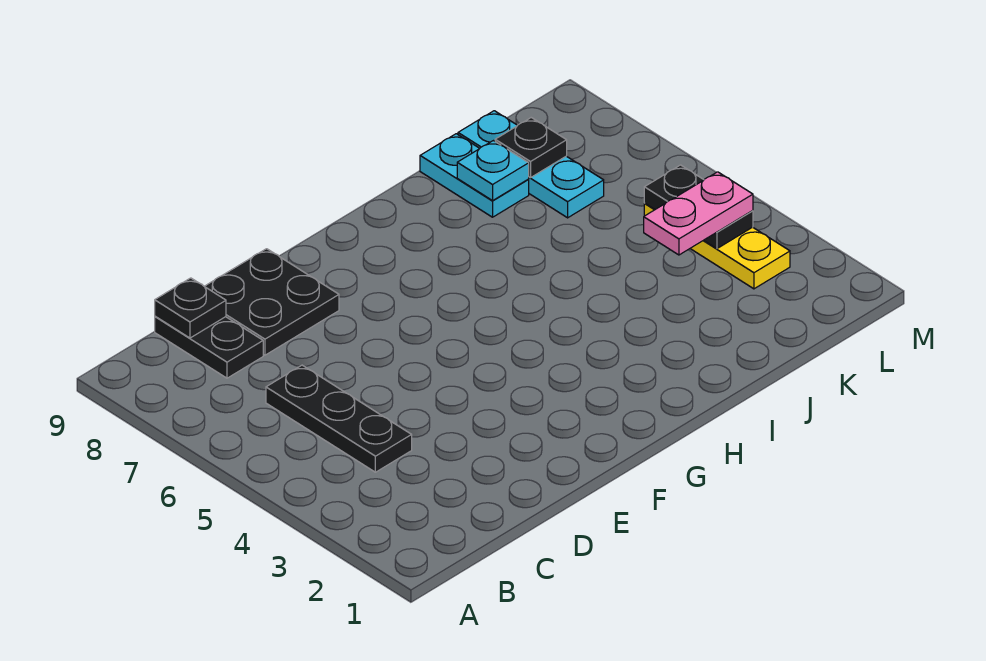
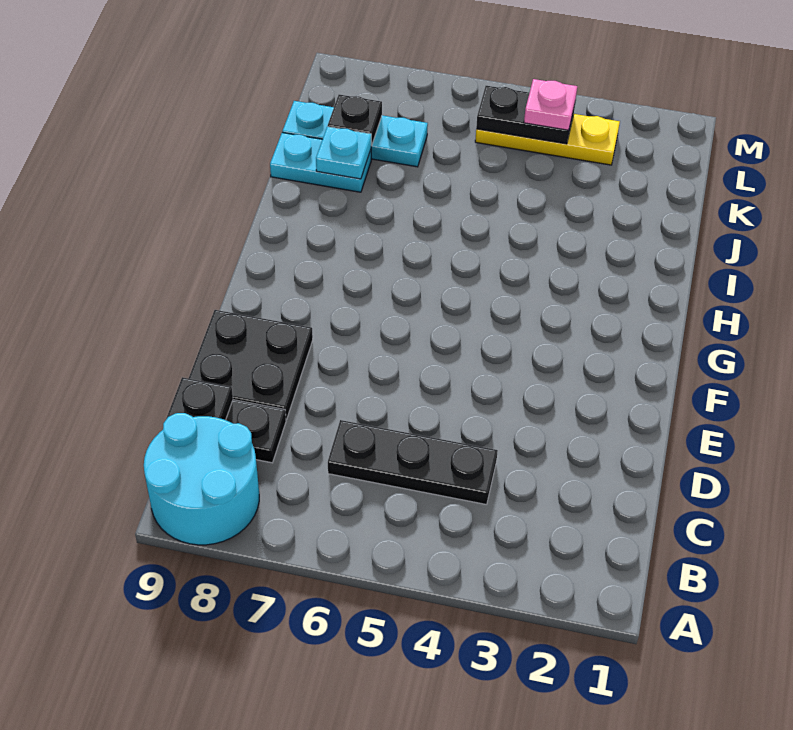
none -> cyan 2x2 round brick [144,413,259,545]
pink 1x2 plate [644,172,753,255] -> pink 1x1 plate [524,79,577,130]

